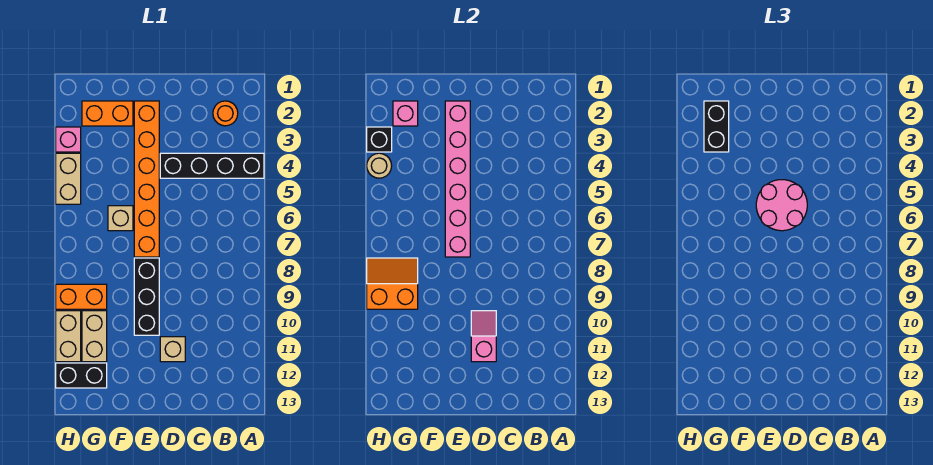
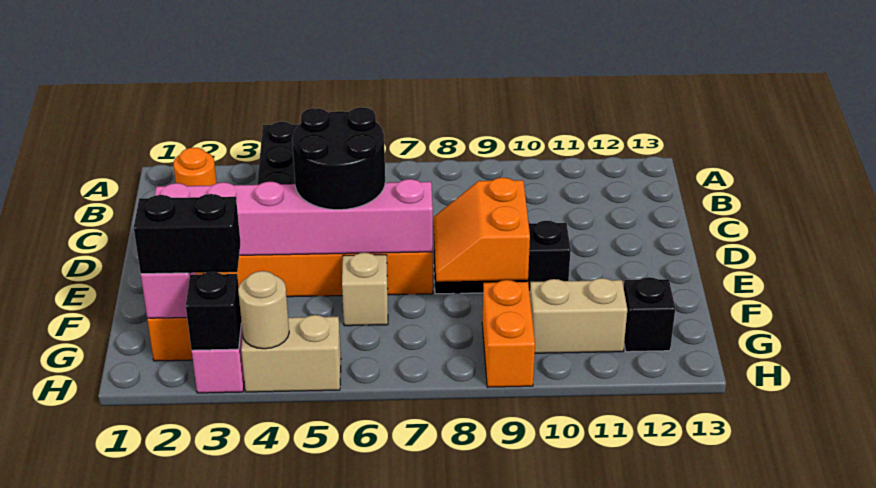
pink 2x2 round brick [756,180,807,231] -> black 2x2 round brick [292,107,385,210]
pink 1x2 slope [471,311,496,362] -> none
tan 1x1 brick [160,337,185,362] -> none
orange 2x2 slope [367,258,418,309] -> orange 2x2 slope moved to [434,178,530,282]
black 1x2 brick [56,363,107,388] -> black 1x1 brick [624,277,675,352]
tan 1x2 brick [56,311,81,362] -> none

